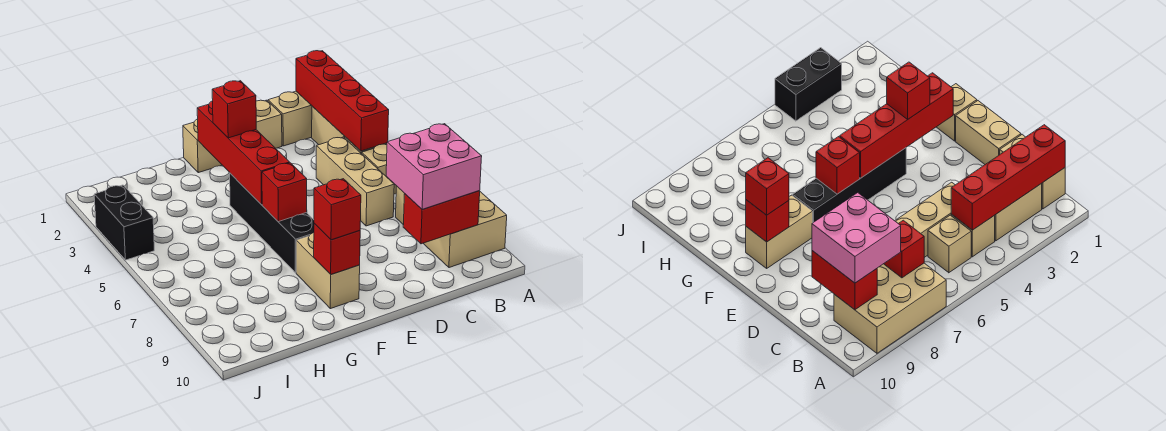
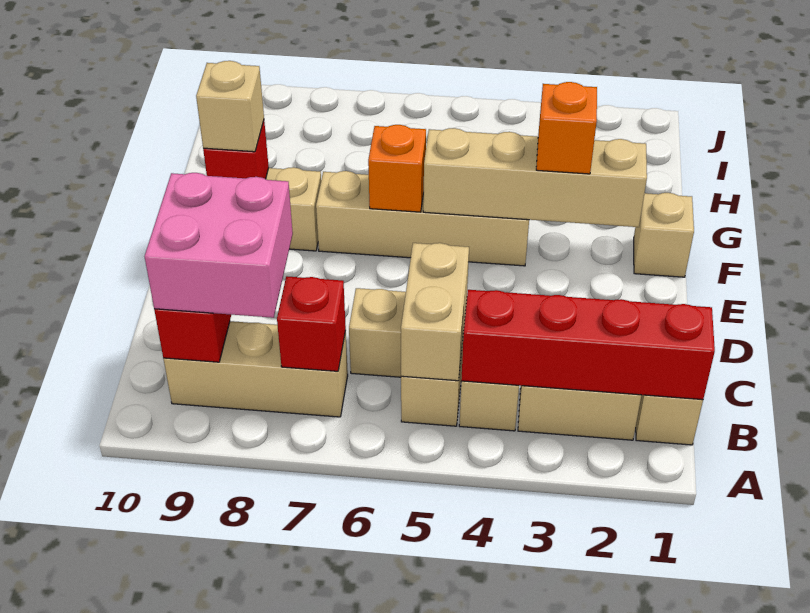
tan 2x3 brick [396,186,507,268] -> tan 1x3 brick [163,321,348,417]
tan 1x2 brick [256,100,282,148] -> tan 1x2 brick moved to [401,243,469,381]
red 1x4 brick [197,101,290,205] -> tan 1x4 brick [423,128,647,227]
red 1x1 brick [212,81,256,138] -> orange 1x1 brick [536,82,597,174]
black 1x4 brick [230,173,314,273] -> tan 1x4 brick [316,171,529,266]
red 1x1 brick [262,163,307,222] -> orange 1x1 brick [368,125,426,212]
red 1x1 brick [314,179,361,240] -> tan 1x1 brick [196,61,264,152]
black 1x2 brick [94,185,154,260] -> none

